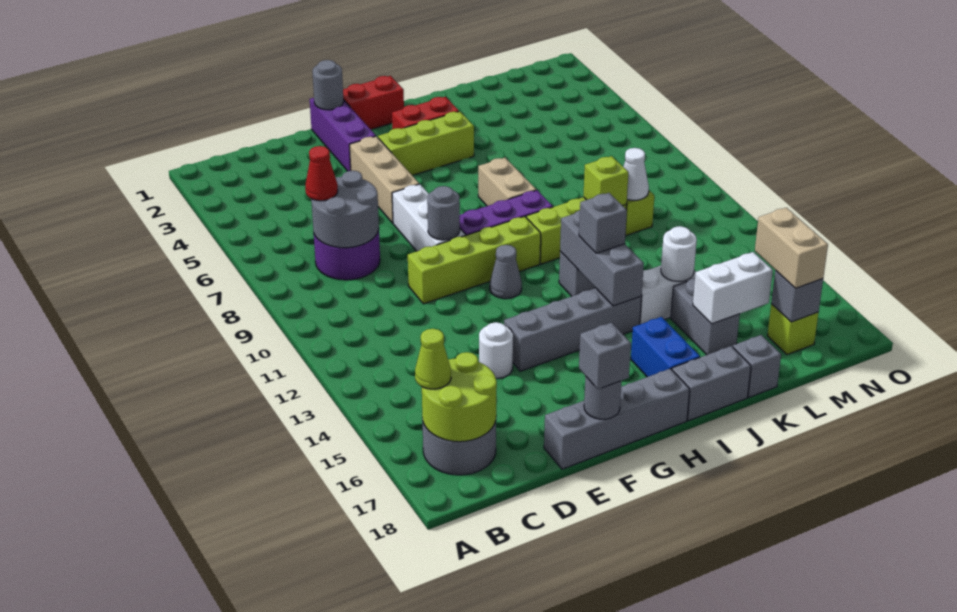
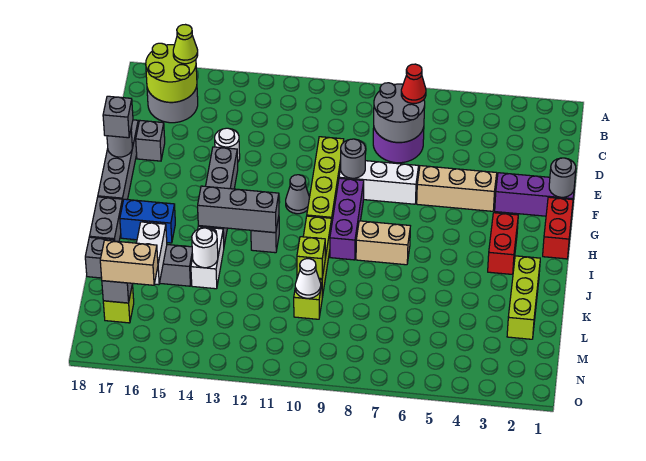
lime 1x3 brick [378,111,474,175] -> lime 1x3 brick moved to [507,256,540,339]
grey 1x1 brick [579,193,627,253] -> grey 1x1 brick moved to [136,121,165,161]

